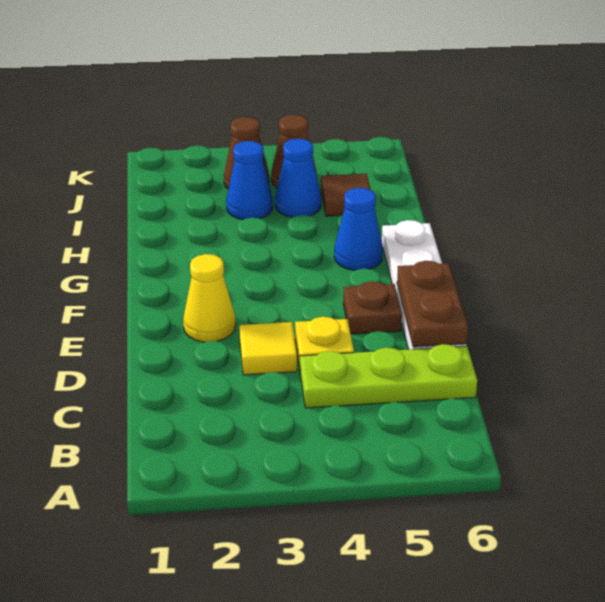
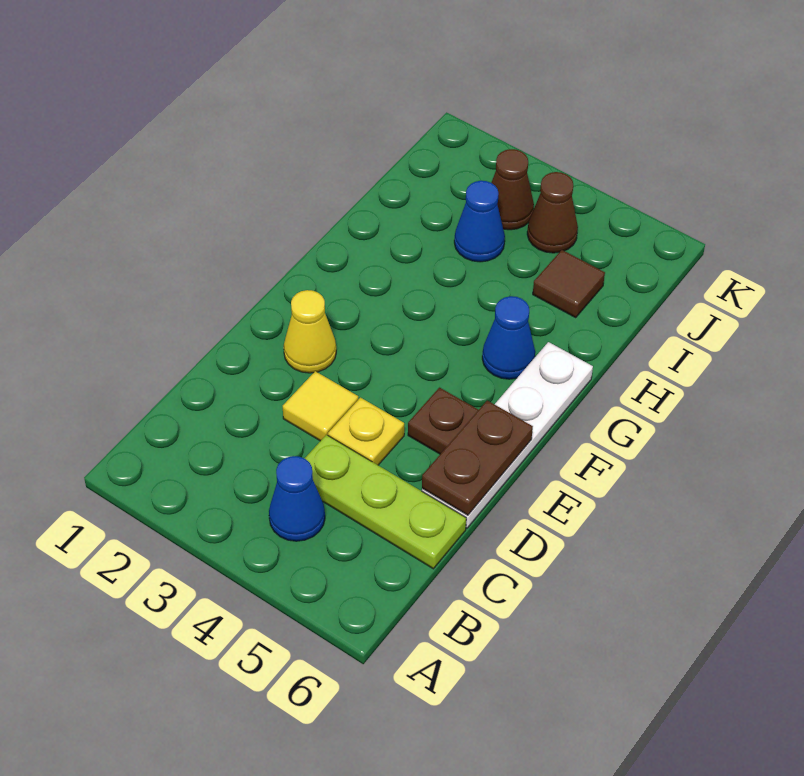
blue 1x1 cone [275,139,321,217] -> blue 1x1 cone moved to [269,456,325,541]

